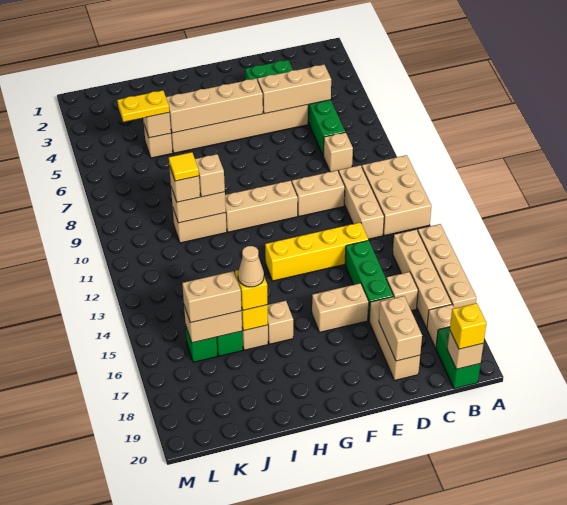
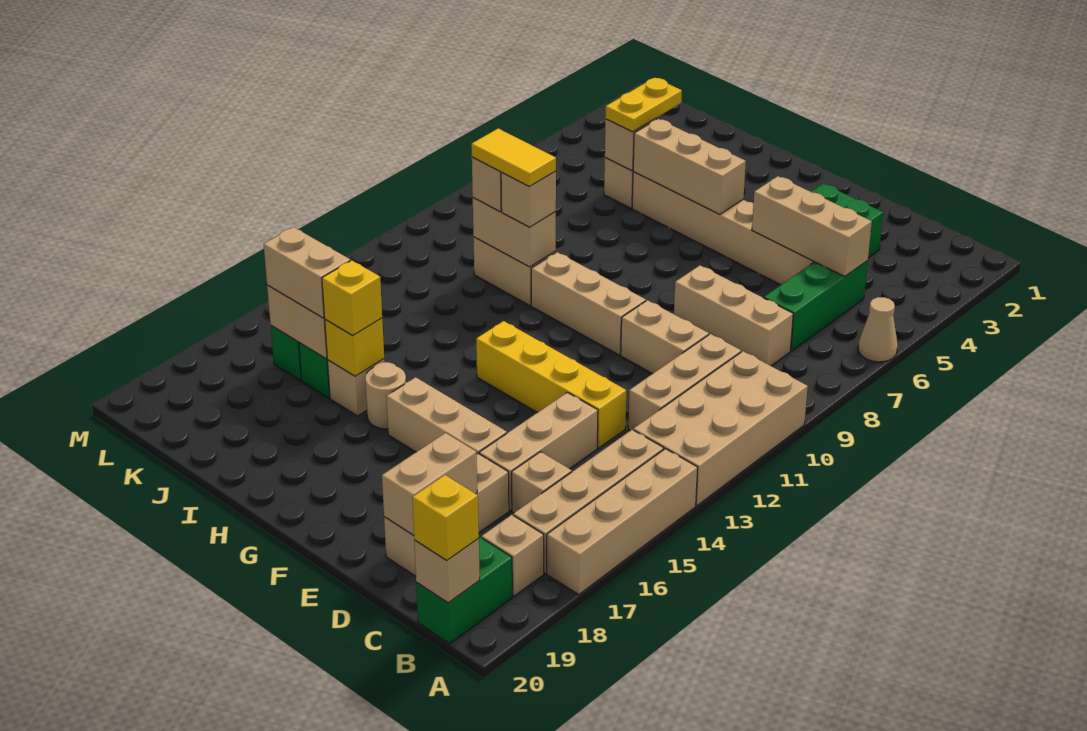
tan 2x3 brick [362,155,431,236] -> tan 2x4 brick [633,351,808,506]
tan 1x1 brick [324,132,353,172] -> tan 1x3 brick [674,266,793,366]
green 1x3 brick [345,240,394,320] -> tan 1x3 brick [479,393,598,510]
tan 1x2 brick [312,283,369,332] -> tan 1x3 brick [387,377,507,454]
tan 1x4 brick [166,79,263,133] -> tan 1x3 brick [633,119,746,215]
tan 1x1 brick [268,301,293,344] -> tan 1x1 round brick [365,362,406,429]
tan 1x1 cone [238,246,264,287] -> tan 1x1 cone moved to [858,297,898,362]
yellow 1x2 plate [117,90,169,122] -> yellow 1x2 plate turned to [605,78,682,132]
yellow 1x1 tile [169,152,199,181] -> yellow 1x2 tile [471,128,556,186]

